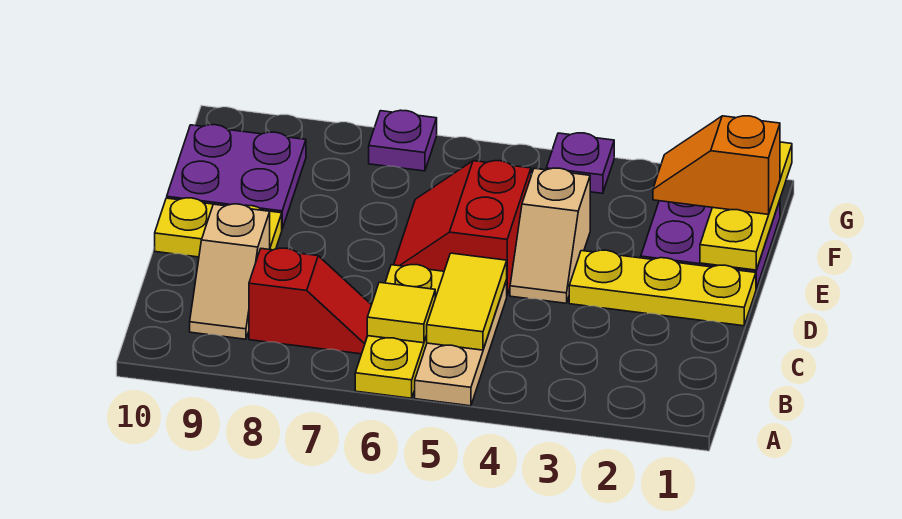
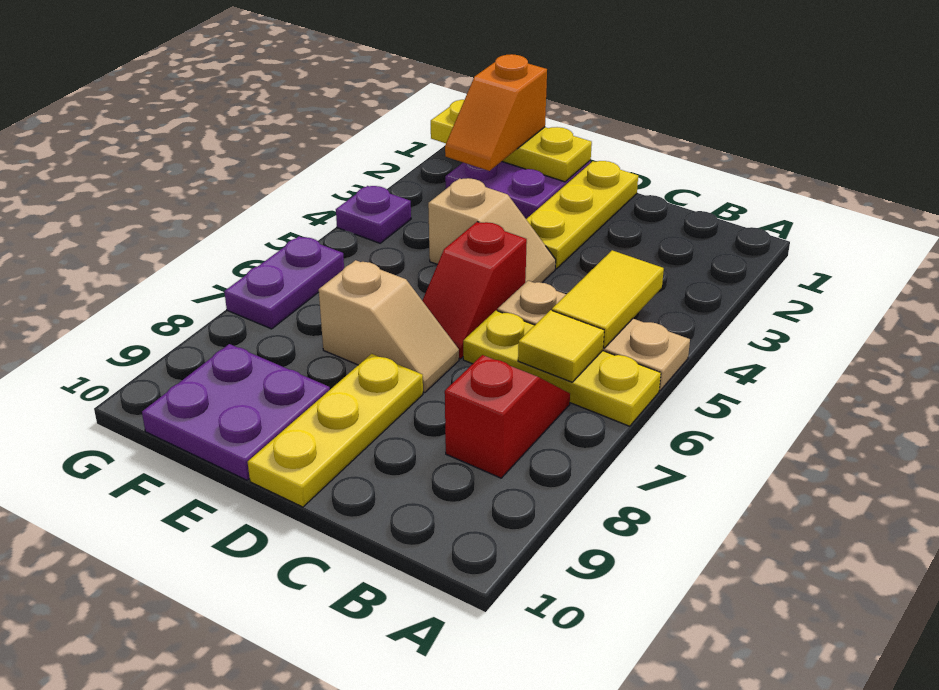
yellow 1x2 tile [426,253,507,350] -> yellow 1x2 tile turned to [552,250,664,348]
tan 1x2 slope [190,204,270,339] -> tan 1x2 slope moved to [319,260,459,393]
red 2x2 slope [394,161,531,295] -> red 1x2 slope [422,222,527,359]
yellow 1x2 plate [155,198,282,257] -> yellow 1x3 plate [248,354,423,507]
purple 1x1 plate [369,110,437,171] -> purple 1x2 plate [224,236,344,329]

